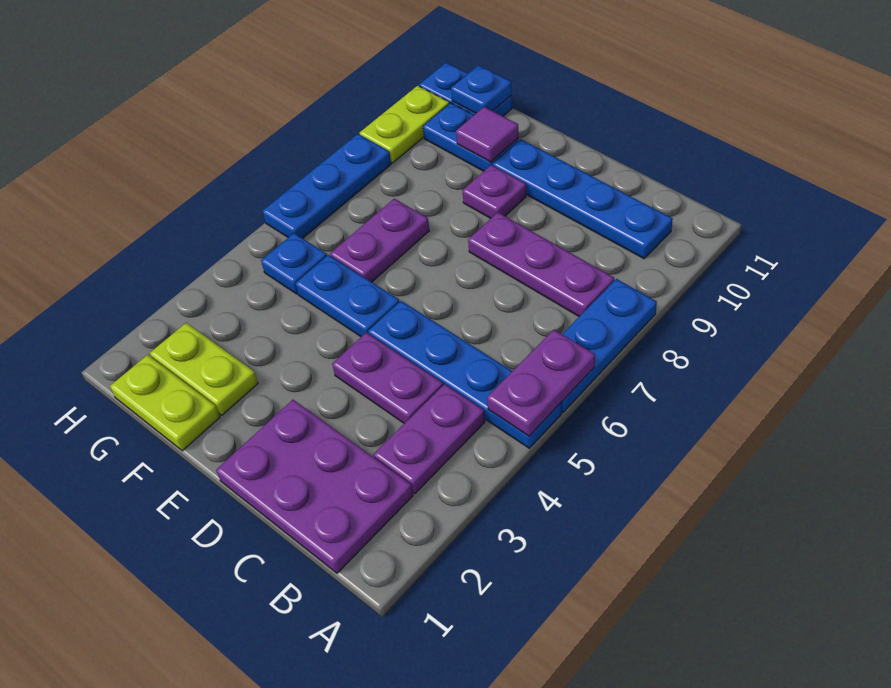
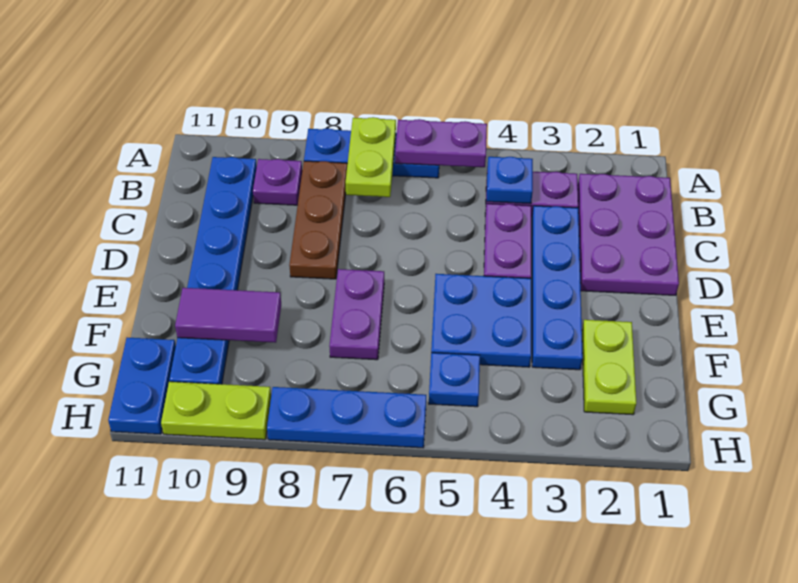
blue 1x4 plate [368,301,562,448] -> blue 1x4 plate moved to [532,206,583,370]
purple 1x3 plate [468,212,614,316] -> brown 1x3 plate [289,161,347,279]
blue 1x2 plate [295,255,399,337] -> blue 2x2 plate [431,274,531,367]
purple 1x1 plate [463,165,526,219] -> purple 1x1 plate moved to [253,159,302,205]
lime 1x2 plate [110,355,220,451] -> lime 1x2 plate moved to [346,117,396,197]
purple 1x2 plate [330,199,429,282] -> purple 1x2 plate turned to [329,269,384,360]
purple 1x1 tile [456,107,519,162] -> purple 1x2 tile [175,288,281,343]
blue 1x1 plate [451,65,512,113] -> blue 1x1 plate moved to [486,157,533,204]

